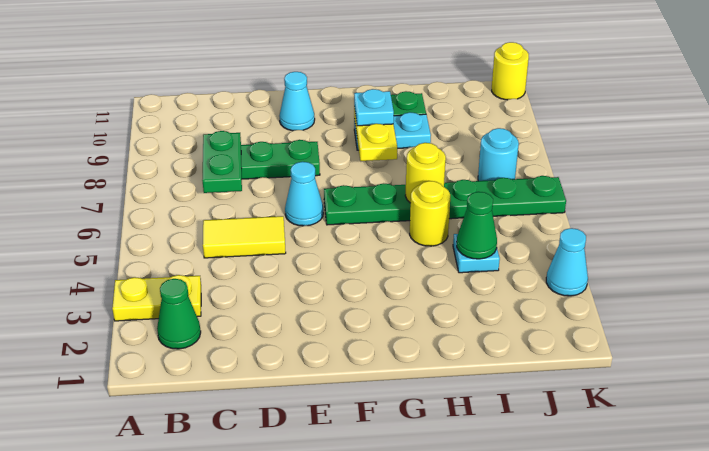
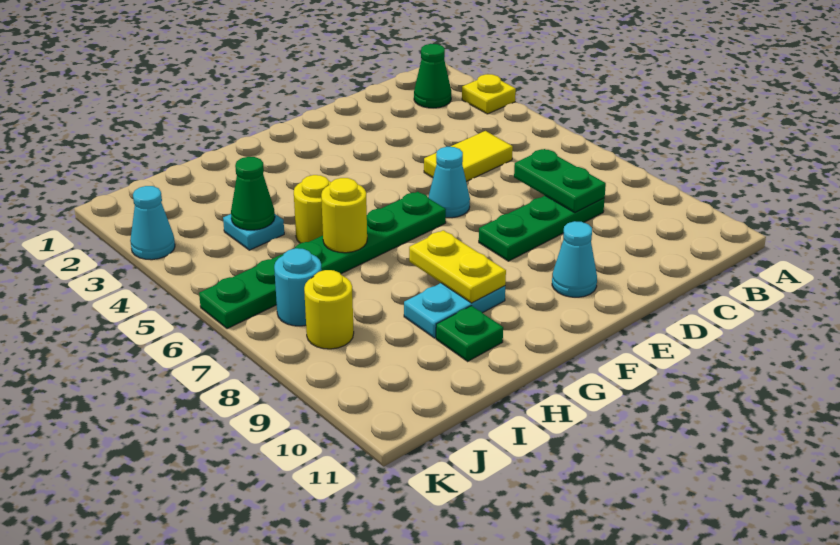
yellow 1x2 plate [112,275,201,321] -> yellow 1x1 plate [462,74,516,114]
cyan 1x1 plate [354,89,394,126] -> none
yellow 1x1 round brick [492,42,529,100] -> yellow 1x1 round brick moved to [304,270,354,349]

